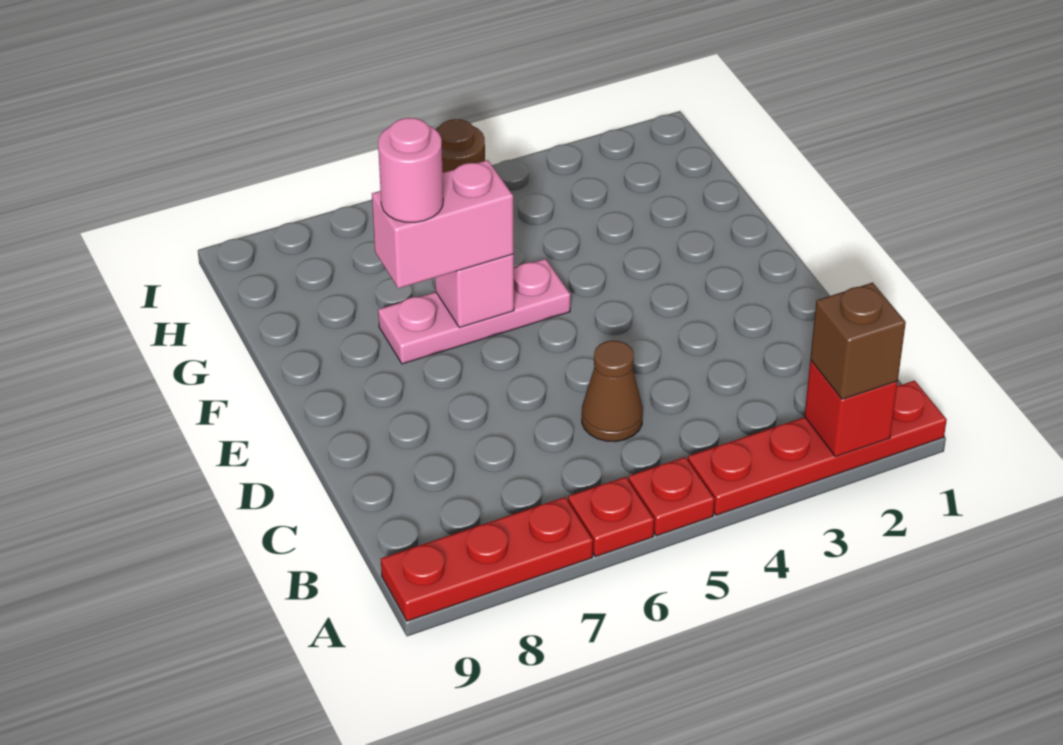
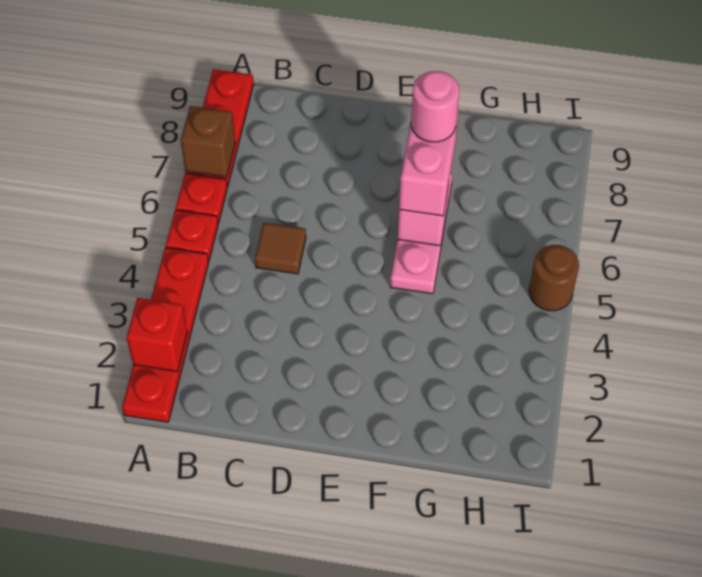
brown 1x1 brick [810,282,906,399] -> brown 1x1 brick moved to [181,106,235,177]
brown 1x1 cone [582,341,643,442] -> brown 1x1 tile [255,223,306,274]

